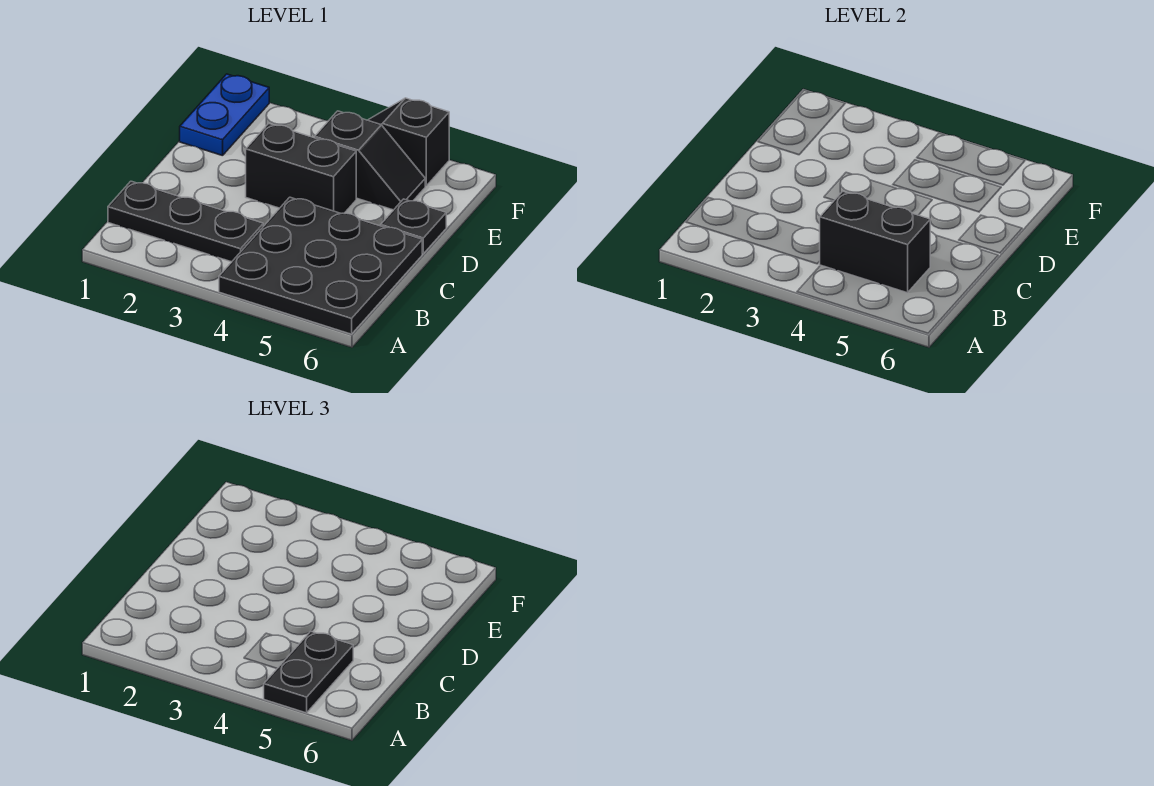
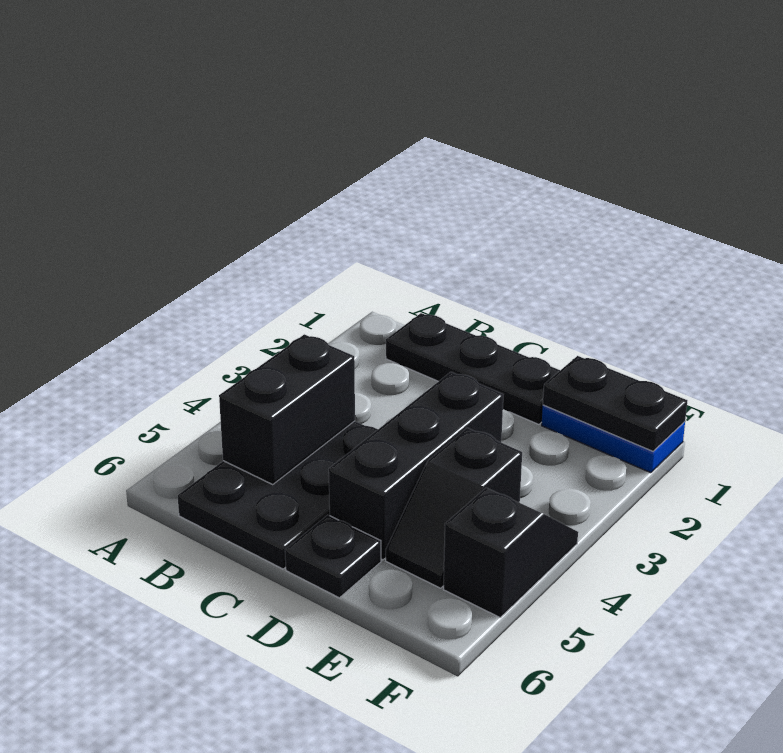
black 3x3 plate [219,197,422,334] -> black 2x3 plate [178,421,378,569]
black 1x2 plate [264,631,353,713] -> black 1x2 plate moved to [543,356,687,451]
black 1x3 plate [108,181,263,262] -> black 1x3 plate turned to [386,313,560,424]
black 1x2 brick [246,124,356,213] -> black 1x3 brick [329,372,504,560]

